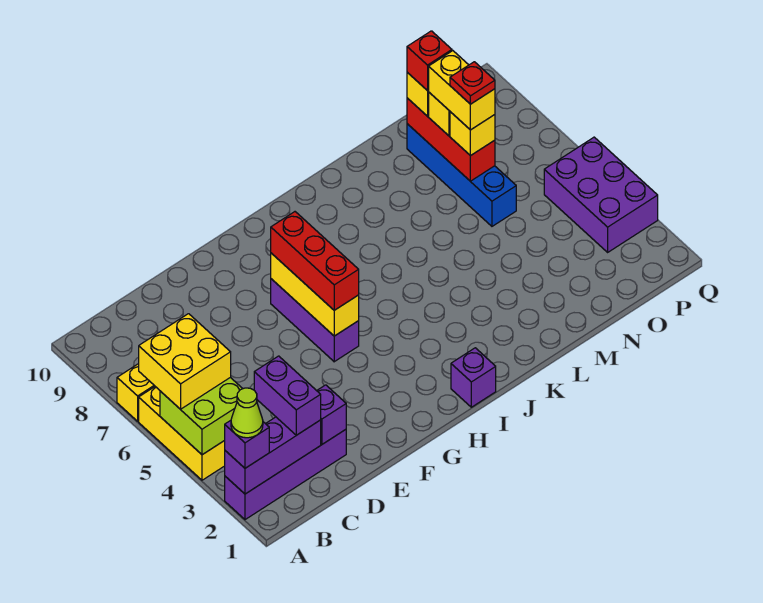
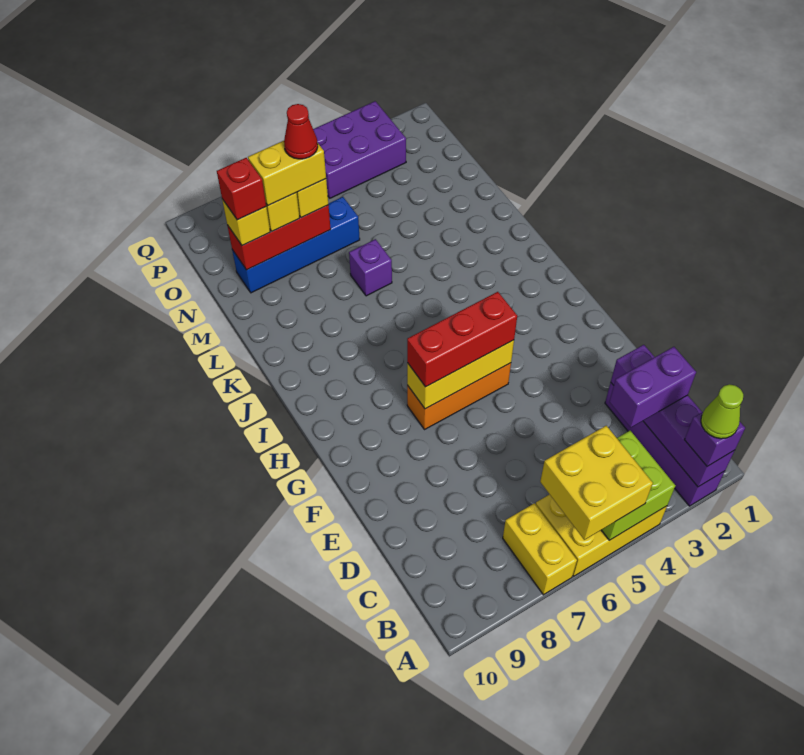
purple 1x3 brick [271,279,359,362] -> orange 1x3 brick [407,363,511,429]
purple 1x1 brick [451,348,496,407] -> purple 1x1 brick moved to [349,239,392,296]
red 1x1 plate [450,62,495,104] -> red 1x1 cone [284,104,318,159]

